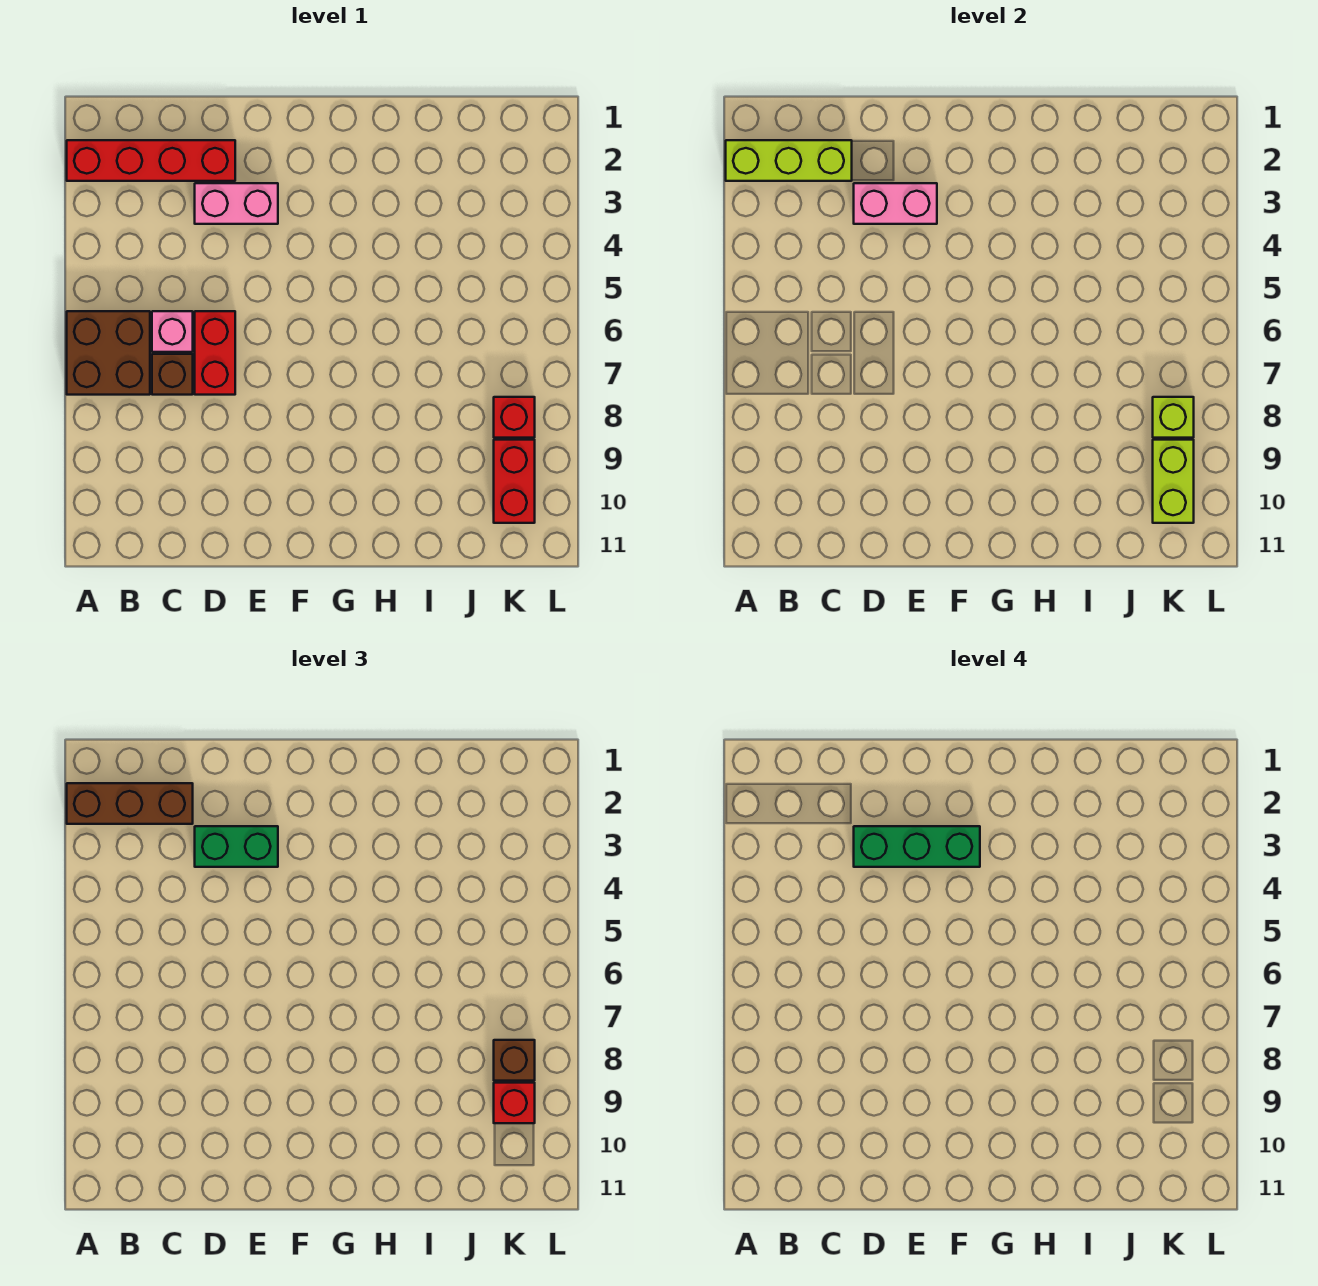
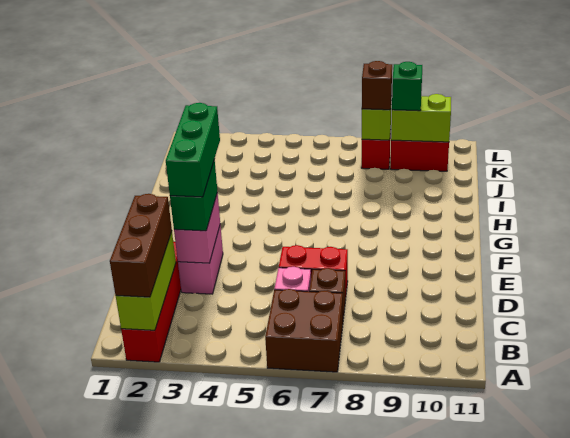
red 1x1 brick [494,1083,535,1123] -> green 1x1 brick [392,62,422,111]

